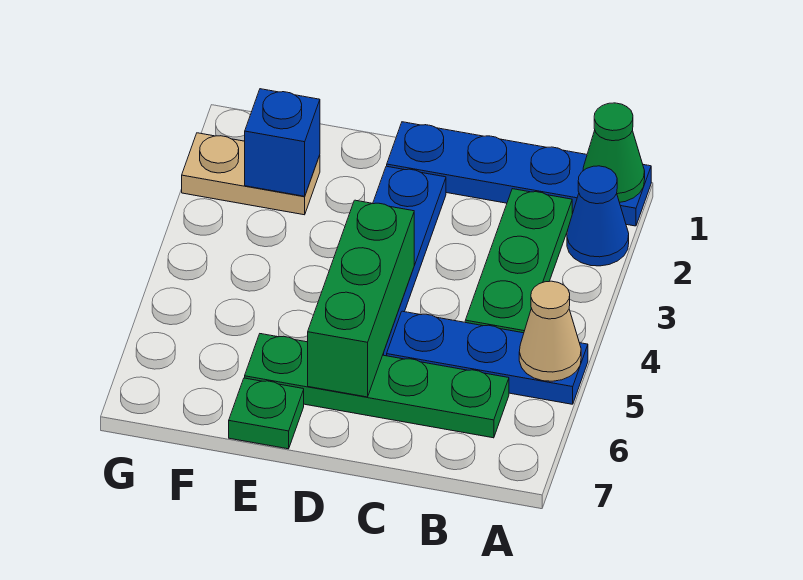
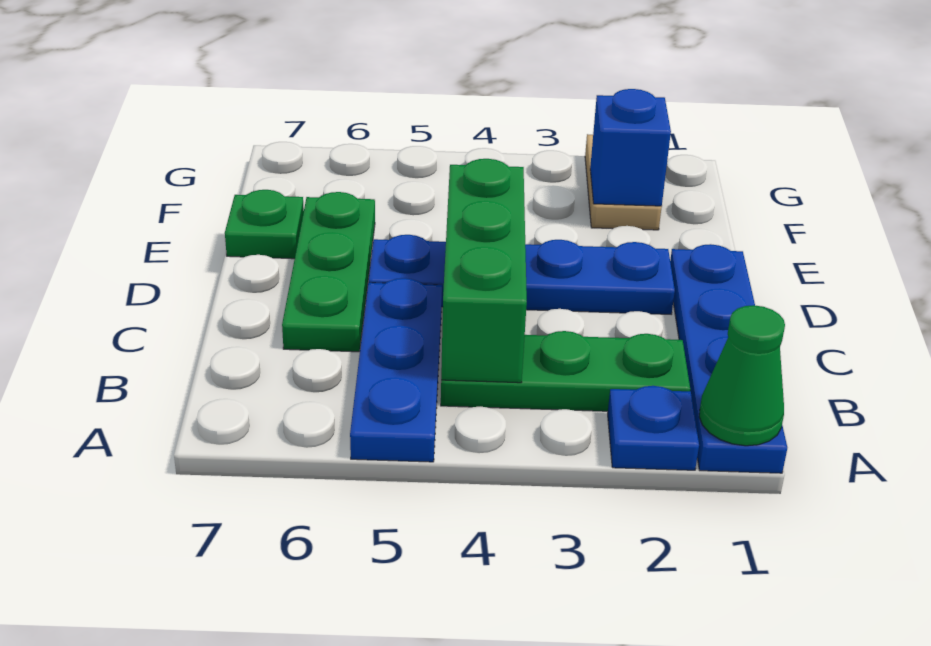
blue 1x1 cone [567,166,629,266] -> blue 1x1 plate [608,386,699,470]
tan 1x1 cone [519,281,581,381] -> none
green 1x4 plate [245,334,509,438] -> green 1x3 plate [282,192,375,352]
green 1x3 brick [308,200,414,397] -> green 1x3 brick turned to [441,159,527,383]

